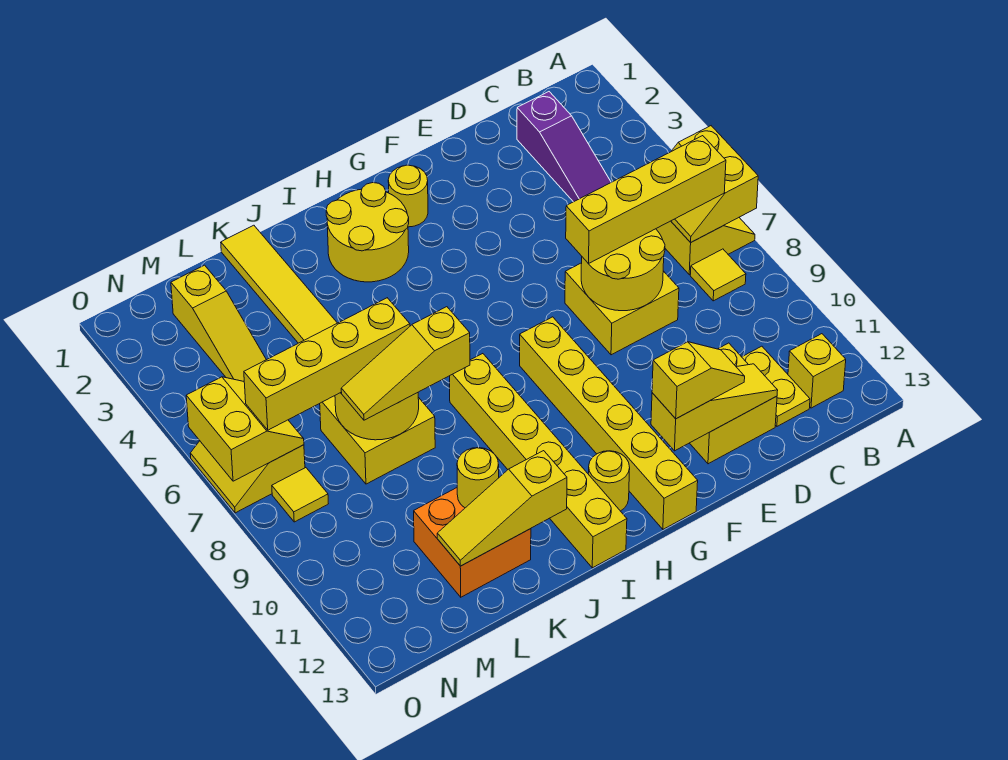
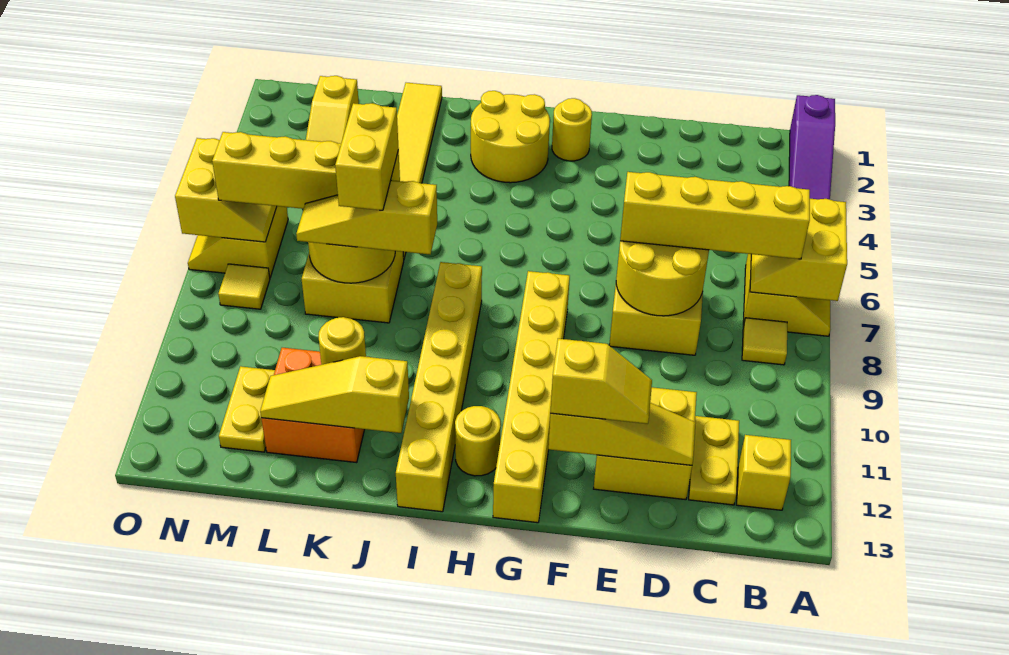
purple 1x3 slope [517,92,611,202] -> purple 1x3 slope moved to [789,95,835,199]
none -> yellow 1x2 brick [335,103,399,210]
none -> yellow 1x2 plate [219,366,275,452]

